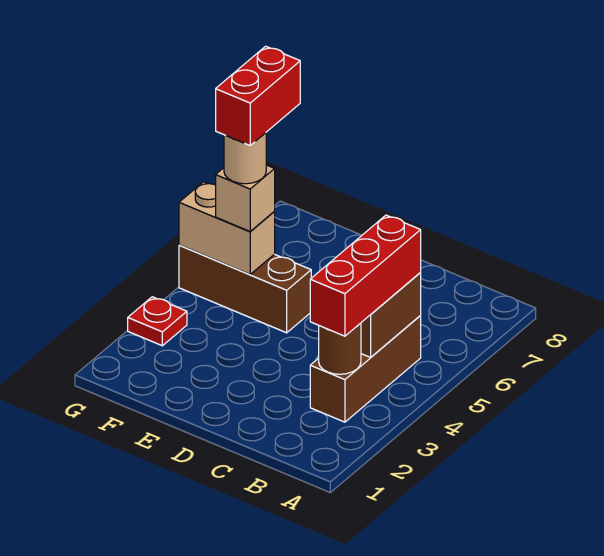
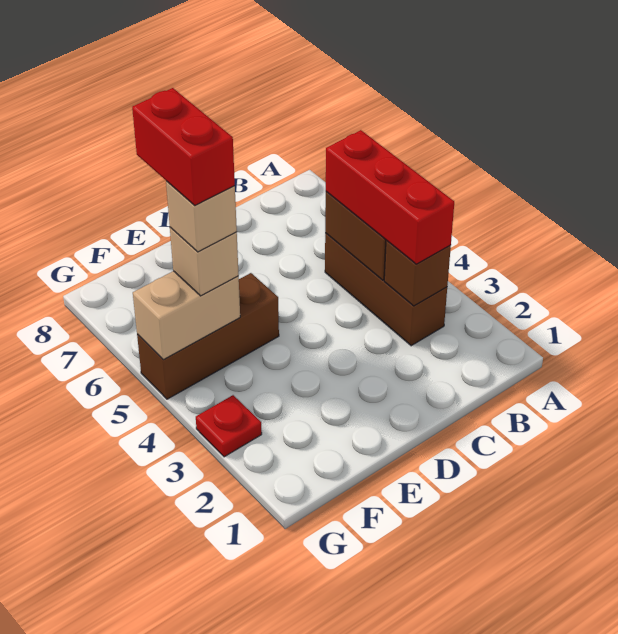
brown 1x1 round brick [319,323,361,374] -> brown 1x1 brick [384,241,451,306]
tan 1x1 round brick [224,133,266,184] -> tan 1x1 brick [166,181,237,252]

